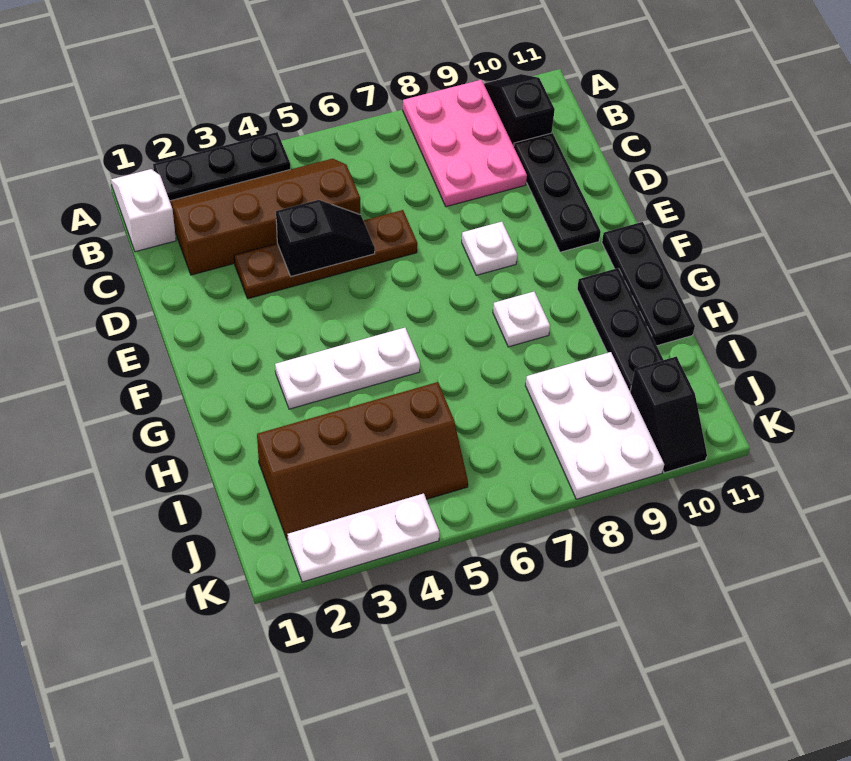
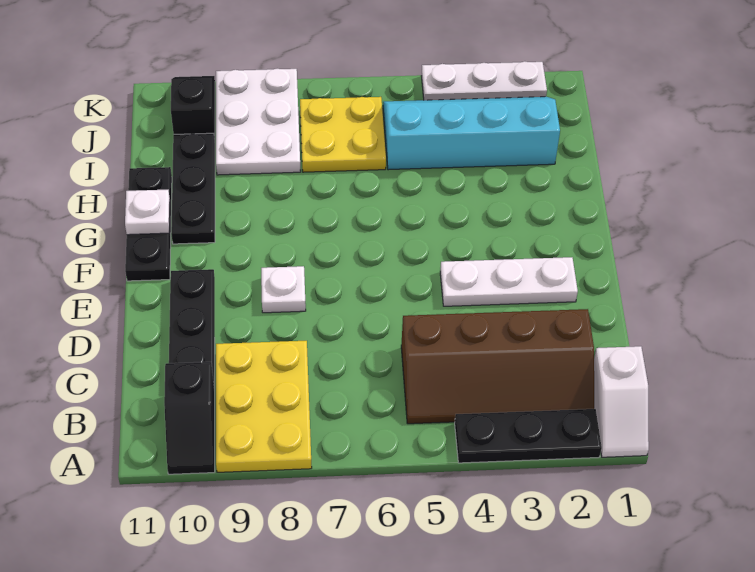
pink 2x3 plate [403,80,527,207] -> yellow 2x3 plate [216,341,312,472]
brown 1x4 plate [234,210,417,299] -> none
black 1x2 slope [276,200,375,276] -> none
white 1x3 plate [275,328,420,409] -> white 1x3 plate moved to [440,257,578,306]
white 1x1 plate [493,292,550,347] -> white 1x1 plate moved to [125,190,170,235]
brown 2x4 slope [257,382,468,541] -> cyan 2x4 slope [383,97,560,170]
none -> yellow 2x2 plate [300,97,386,172]

